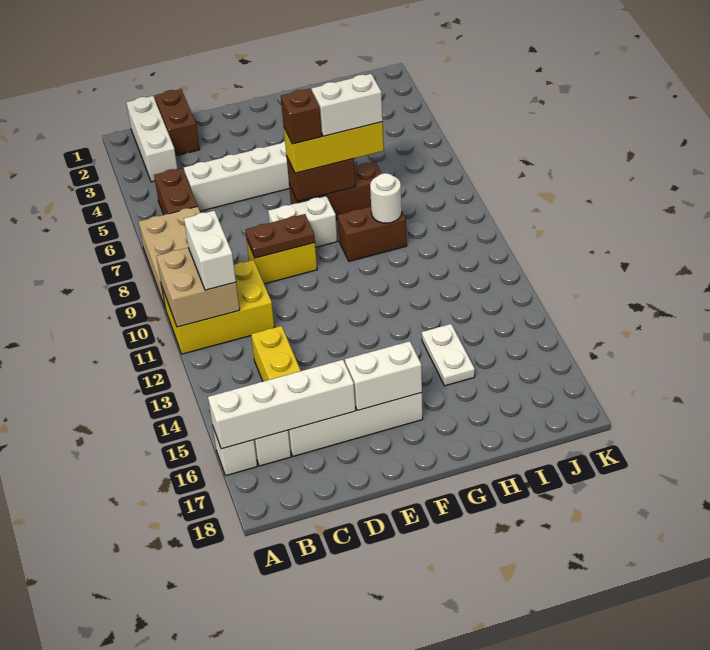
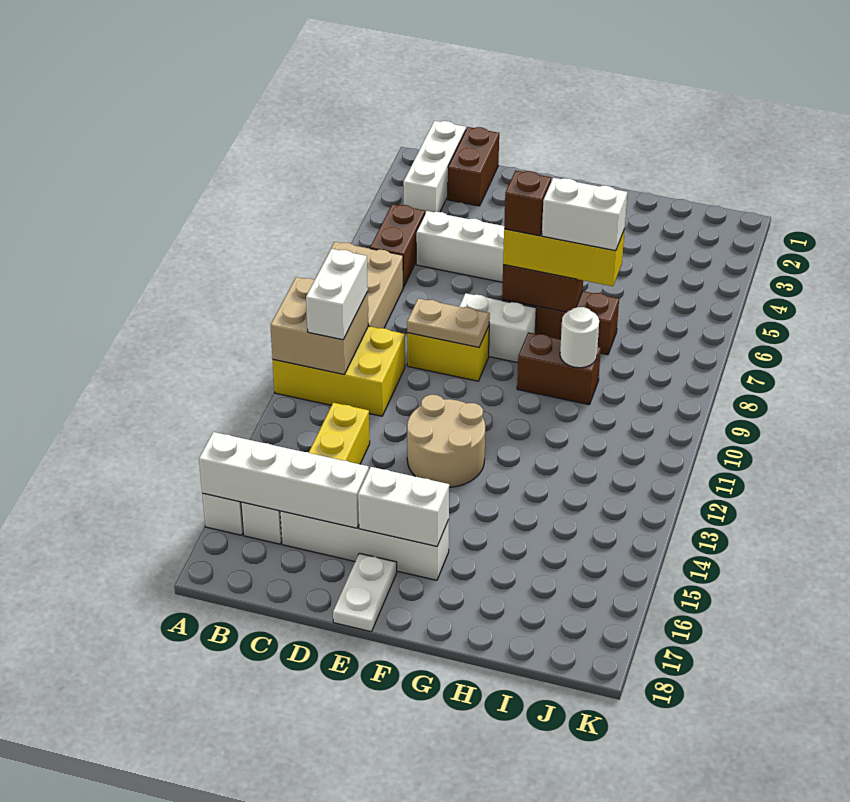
brown 1x2 plate [245,214,315,258] -> tan 1x2 plate [407,298,490,347]
none -> tan 2x2 round brick [407,395,485,487]
white 1x2 plate [422,324,475,386] -> white 1x2 plate moved to [333,553,397,632]

